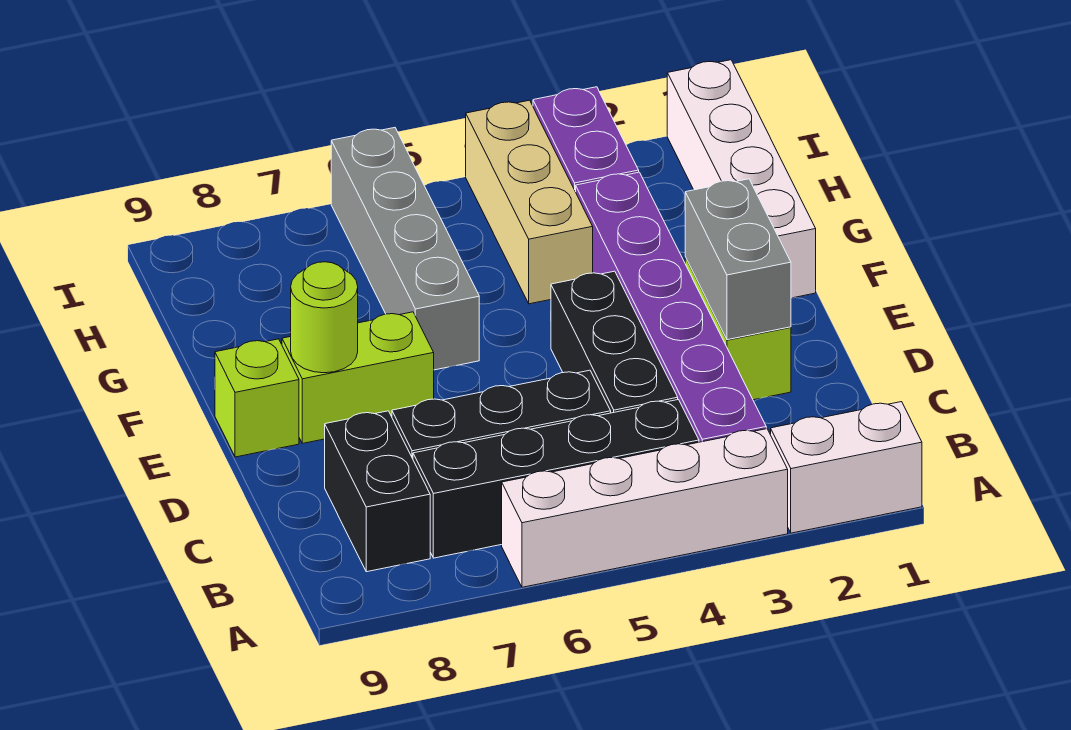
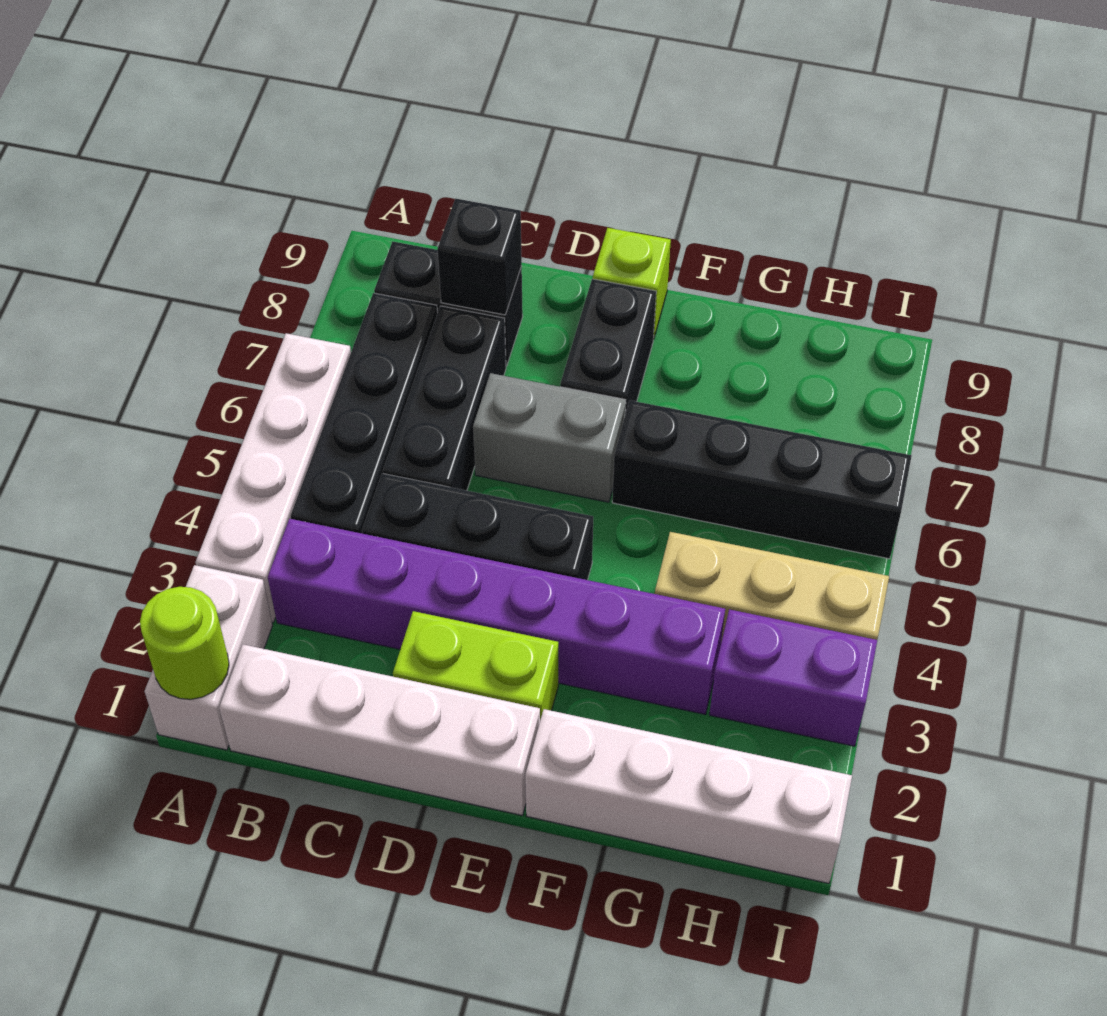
none -> white 1x4 brick [219,645,540,815]
none -> black 1x1 brick [437,199,522,315]
grey 1x2 brick [685,179,791,340] -> grey 1x2 brick moved to [473,373,626,502]
lime 1x2 brick [282,312,434,443] -> black 1x2 brick [560,279,656,414]
lime 1x1 round brick [291,262,358,373] -> lime 1x1 round brick moved to [140,587,229,699]
grey 1x4 brick [331,128,479,370] -> black 1x4 brick [612,400,912,559]

